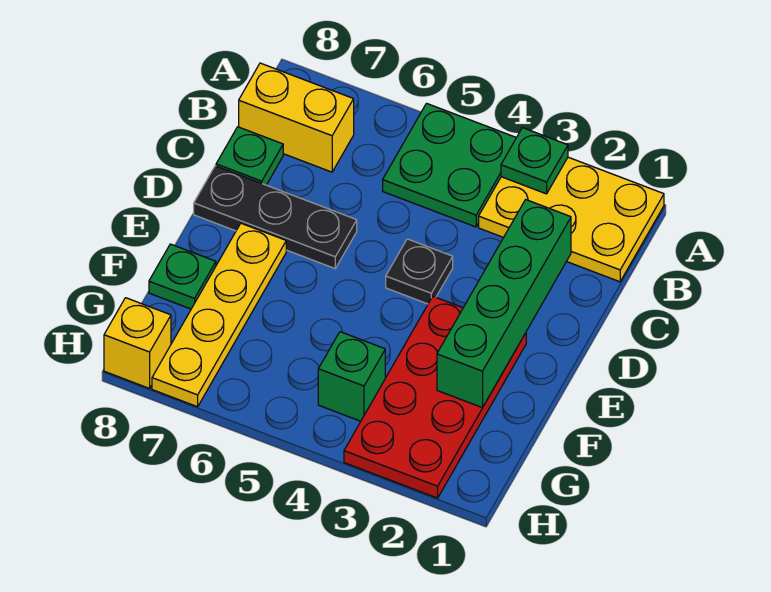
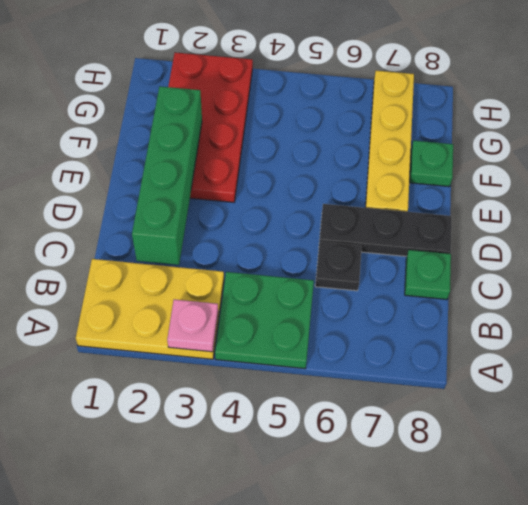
green 1x1 plate [501,128,568,194] -> pink 1x1 plate [167,299,218,352]
yellow 1x2 brick [239,63,354,172] -> none
black 1x1 plate [386,239,453,304] -> black 1x1 plate moved to [315,241,362,291]
green 1x1 brick [318,332,385,421] -> none
yellow 1x1 brick [104,298,171,388] -> none

